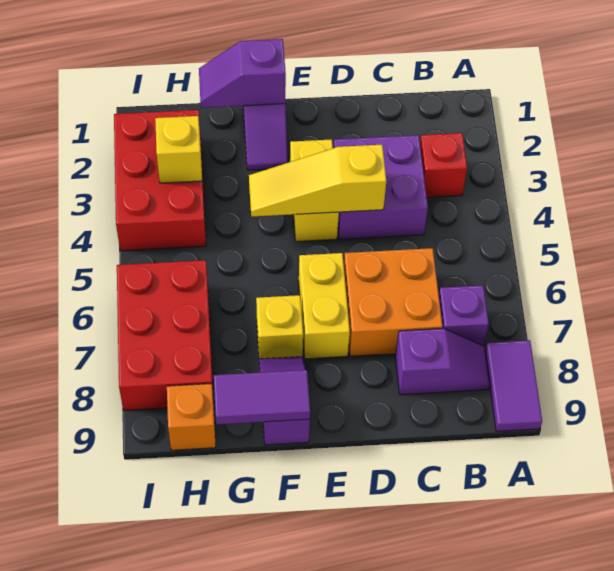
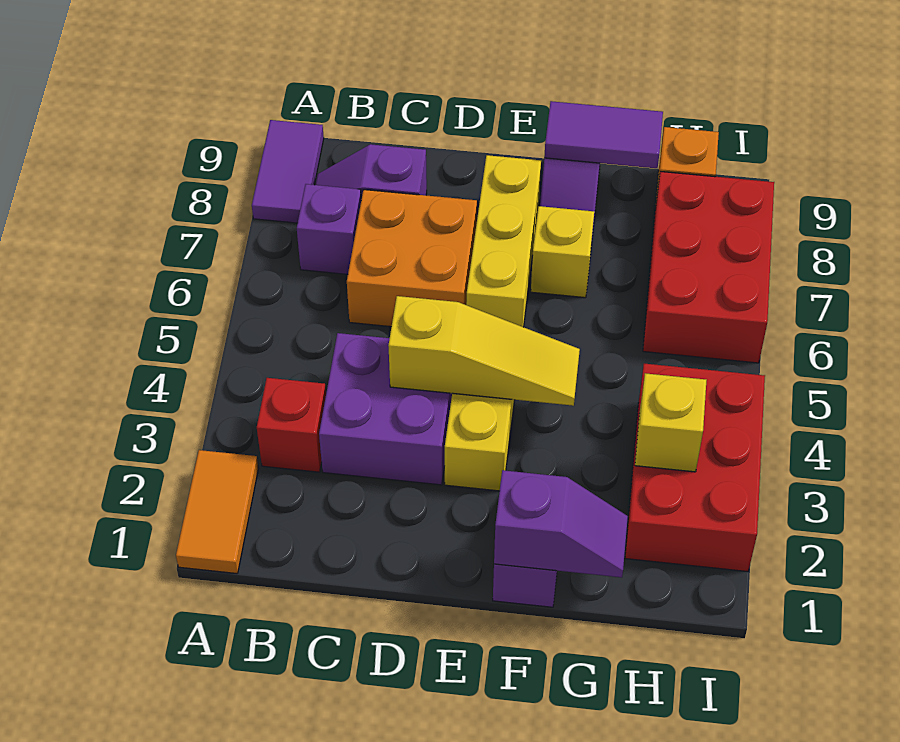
none -> orange 1x2 tile [176,450,258,574]
yellow 1x2 brick [299,253,350,359] -> yellow 1x3 brick [466,155,541,327]

